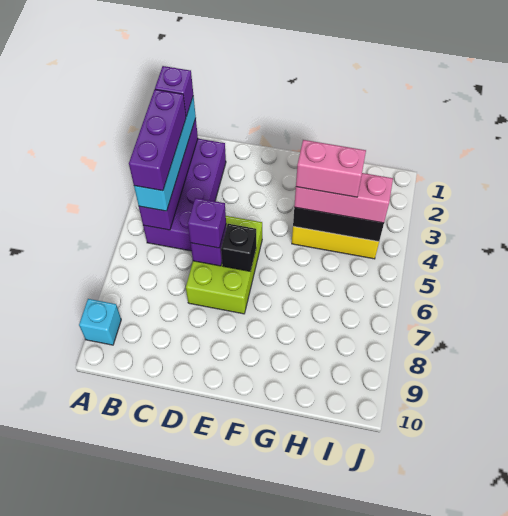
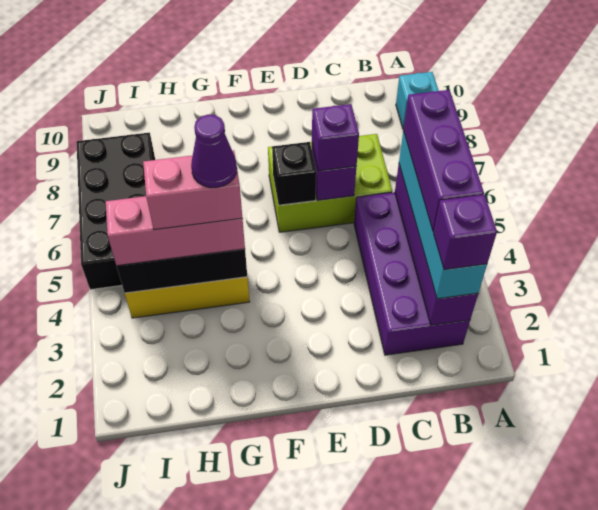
lime 2x3 brick [186,216,262,314] -> lime 2x3 brick turned to [268,134,392,232]
none -> purple 1x1 cone [191,115,237,188]
none -> black 2x4 brick [77,133,155,290]

